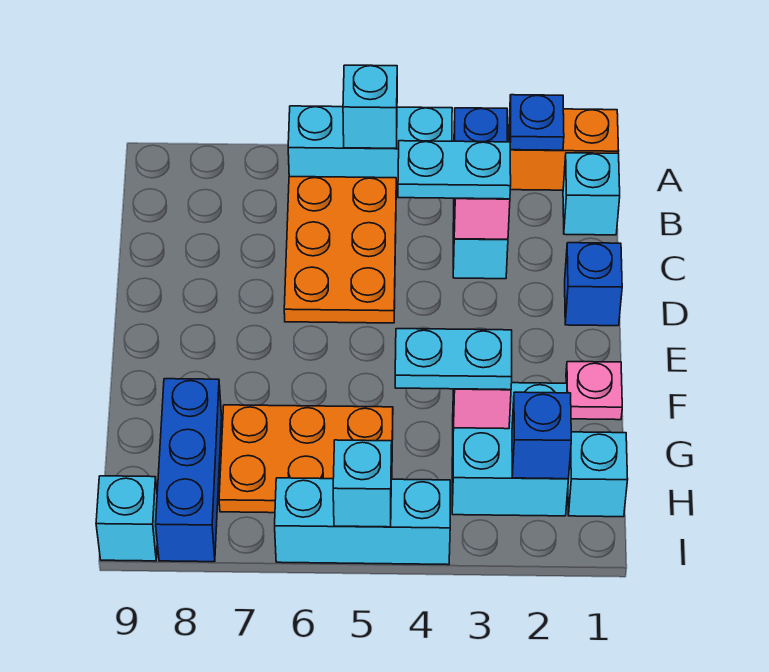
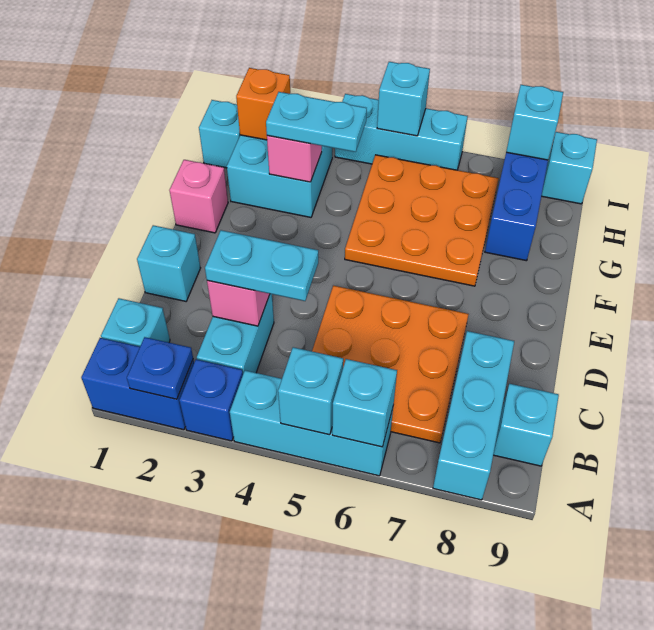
orange 1x2 brick [508,109,619,190] -> blue 1x2 brick [81,338,194,430]
none -> cyan 1x1 brick [332,359,397,447]
none -> cyan 1x3 brick [433,331,514,500]
orange 2x3 plate [284,177,396,323] -> orange 3x3 plate [312,286,469,443]
none -> cyan 1x1 brick [493,384,559,466]
blue 1x1 brick [565,243,622,326] -> cyan 1x1 brick [137,225,200,301]
pink 1x1 plate [566,362,622,420] -> pink 1x1 brick [169,160,228,233]
orange 2x3 plate [219,405,393,513] -> orange 3x3 plate [345,155,499,286]
blue 1x1 brick [512,392,571,479] -> orange 1x1 brick [236,68,290,140]
none -> cyan 1x1 brick [506,85,563,160]

